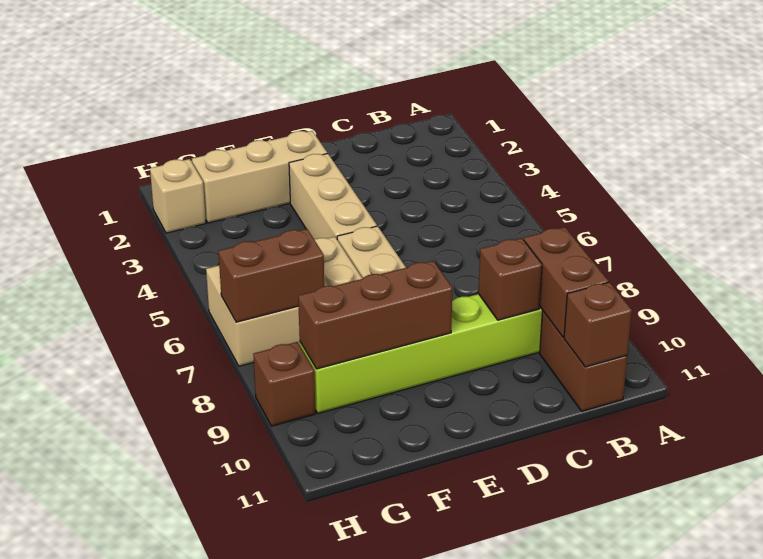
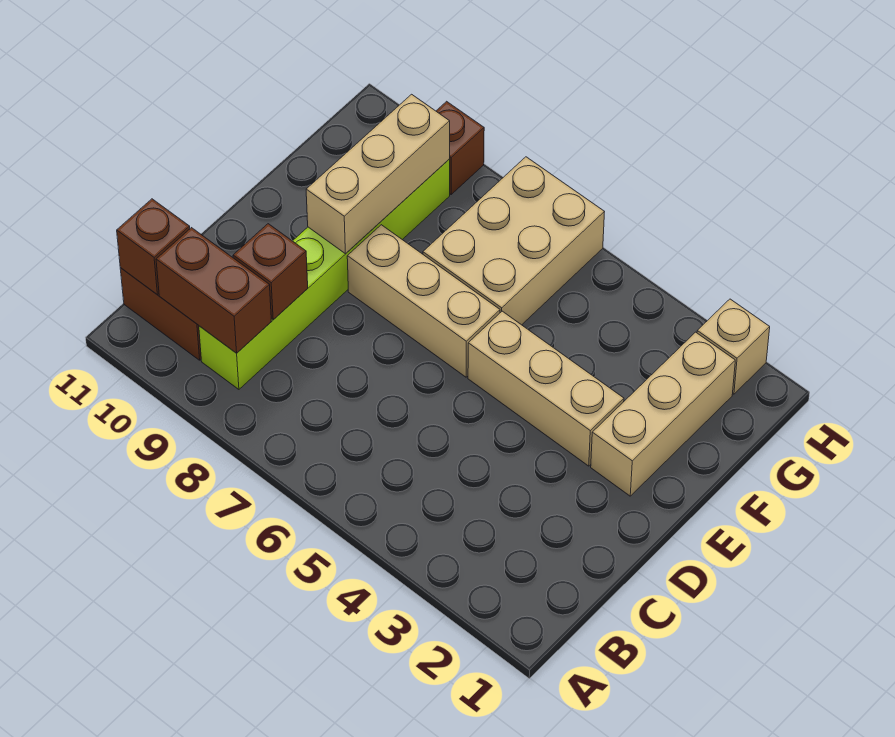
brown 1x3 brick [298,261,452,369] -> tan 1x3 brick [306,94,450,254]
brown 1x2 brick [218,229,324,322] -> none

